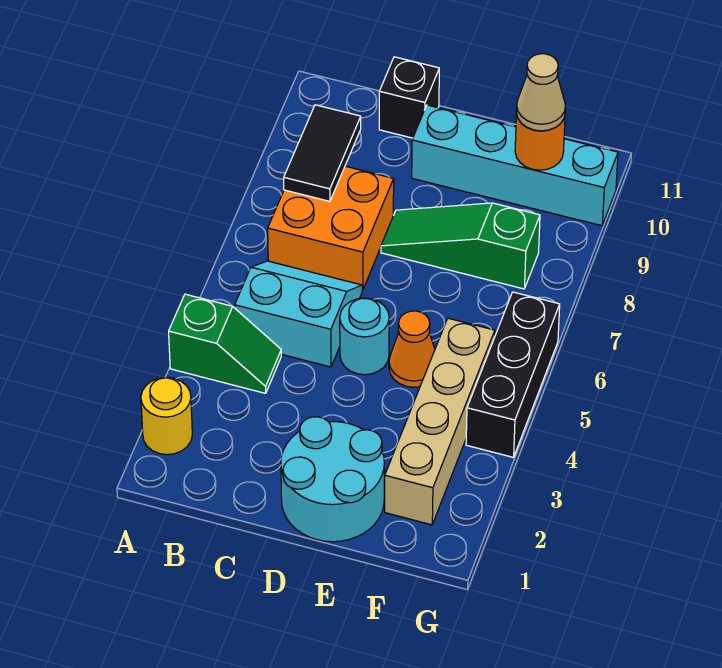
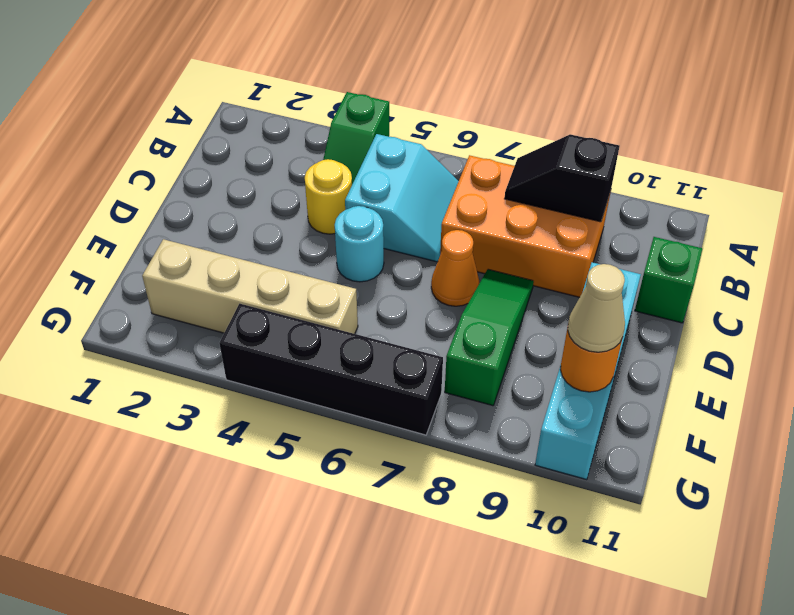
yellow 1x1 round brick [141,377,192,455] -> yellow 1x1 round brick moved to [305,159,352,234]
orange 2x2 brick [268,166,394,290] -> orange 2x3 brick [440,155,611,297]
black 1x2 tile [284,105,361,201] -> black 1x2 slope [505,134,619,222]
black 1x1 brick [379,57,439,138] -> green 1x1 brick [635,237,702,323]
cyan 2x2 round brick [281,417,384,542] -> none
orange 1x1 cone [389,311,435,387] -> orange 1x1 cone moved to [431,230,479,306]
black 1x3 brick [466,292,560,457] -> black 1x4 brick [219,304,443,435]

